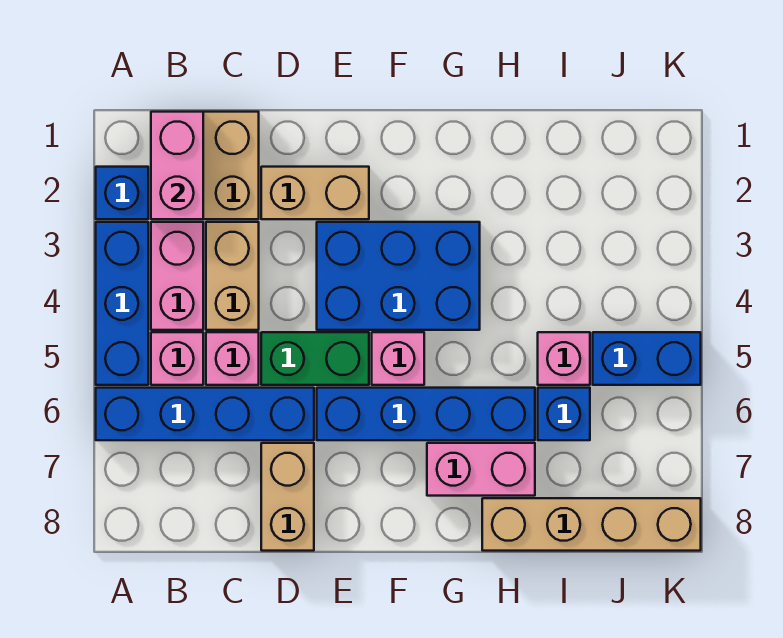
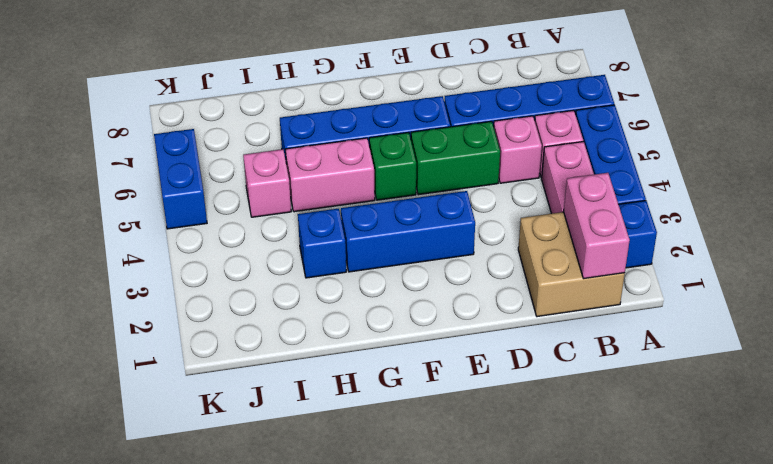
tan 1x2 brick [206,222,259,330] -> none
tan 1x2 brick [261,167,369,219] -> none
tan 1x2 brick [261,443,314,551] -> none
blue 2x3 brick [317,222,480,330] -> blue 1x3 brick [341,191,475,272]
pink 1x1 brick [372,332,424,385] -> green 1x1 brick [369,132,416,200]
pink 1x2 brick [427,443,535,496] -> pink 1x2 brick moved to [285,138,375,212]
tan 1x4 brick [482,498,701,551] -> none
blue 1x1 brick [538,388,590,440] -> blue 1x1 brick moved to [298,209,346,278]
blue 1x2 brick [593,332,701,385] -> blue 1x2 brick turned to [154,129,207,229]

